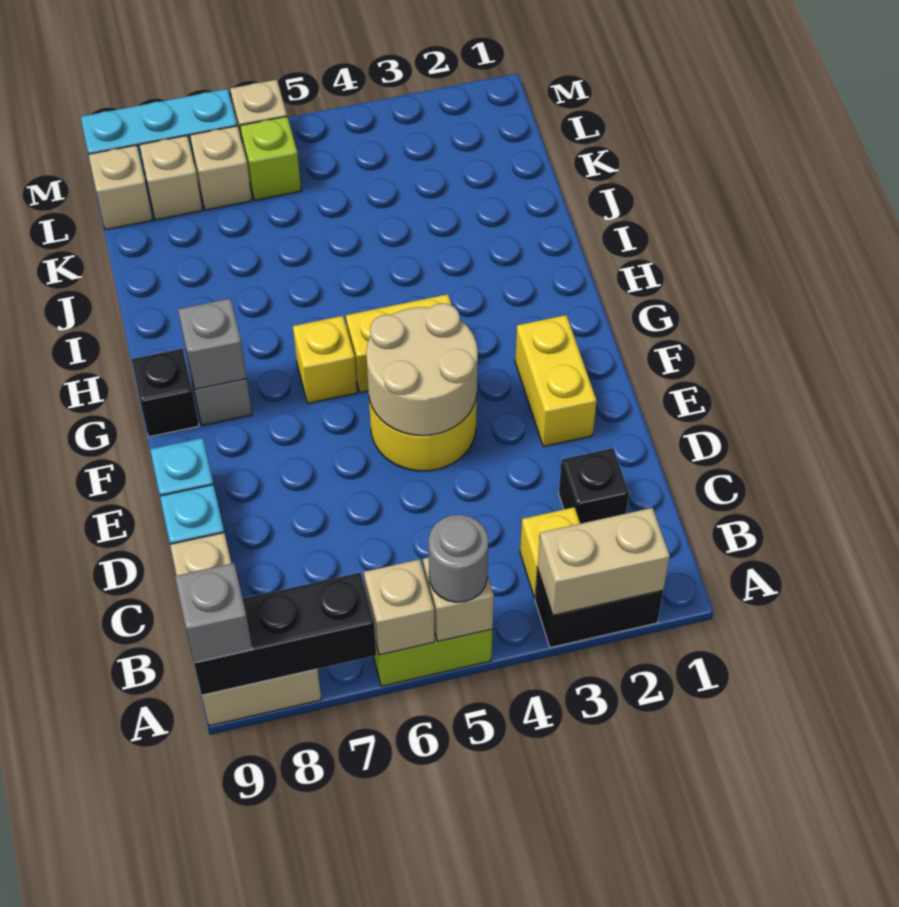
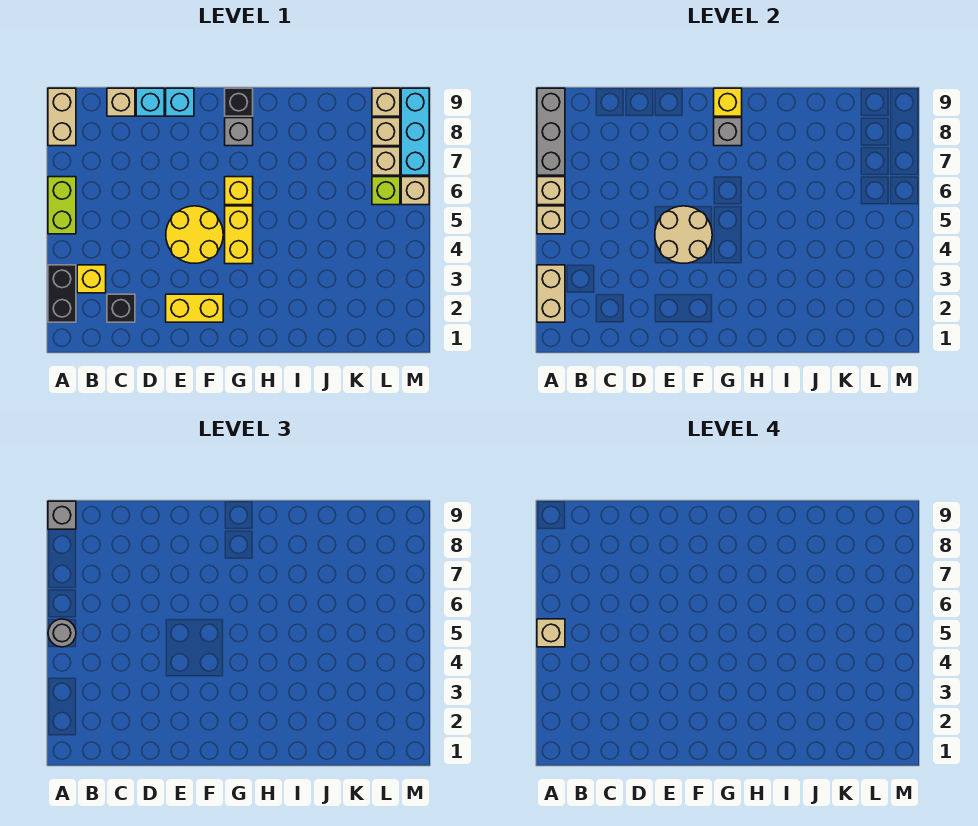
none -> tan 1x1 brick [537,619,565,647]
black 1x3 brick [194,572,376,695] -> grey 1x3 brick [537,88,565,175]
none -> yellow 1x1 brick [714,88,742,116]

